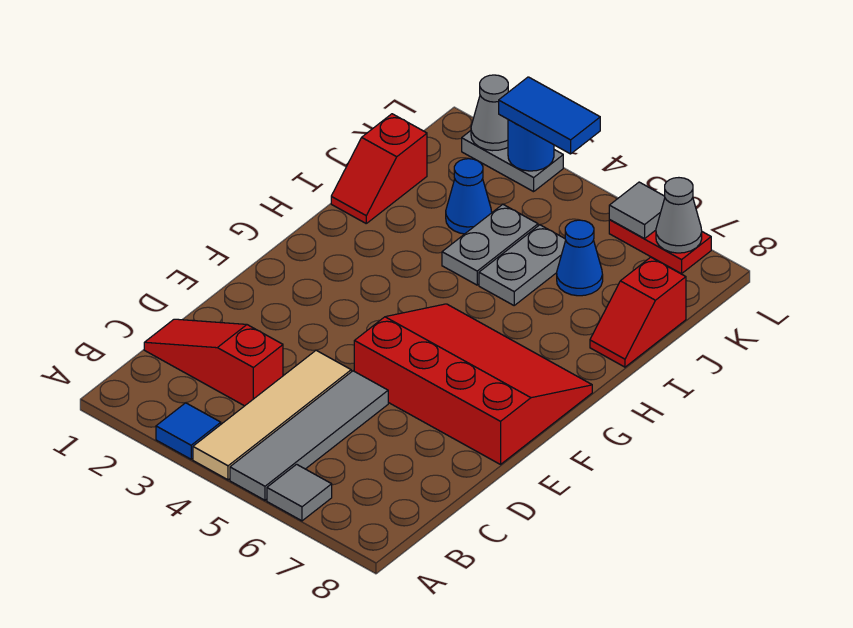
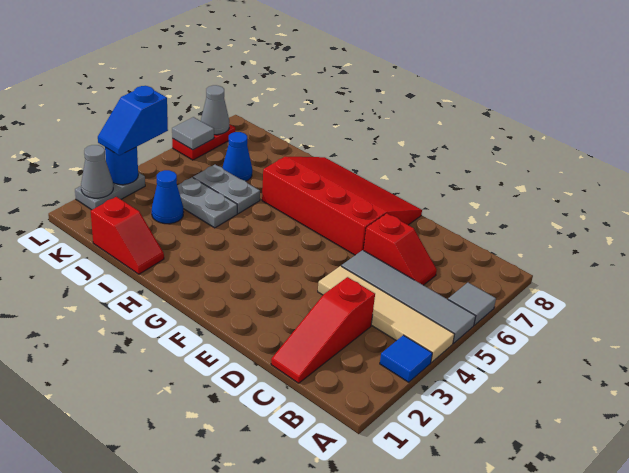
red 3x4 slope [354,304,592,464] -> red 3x4 slope turned to [262,157,422,255]
red 1x2 slope [590,257,686,367] -> red 1x2 slope moved to [364,213,437,285]
blue 1x2 tile [499,77,600,154] -> blue 1x2 slope [98,86,168,155]

